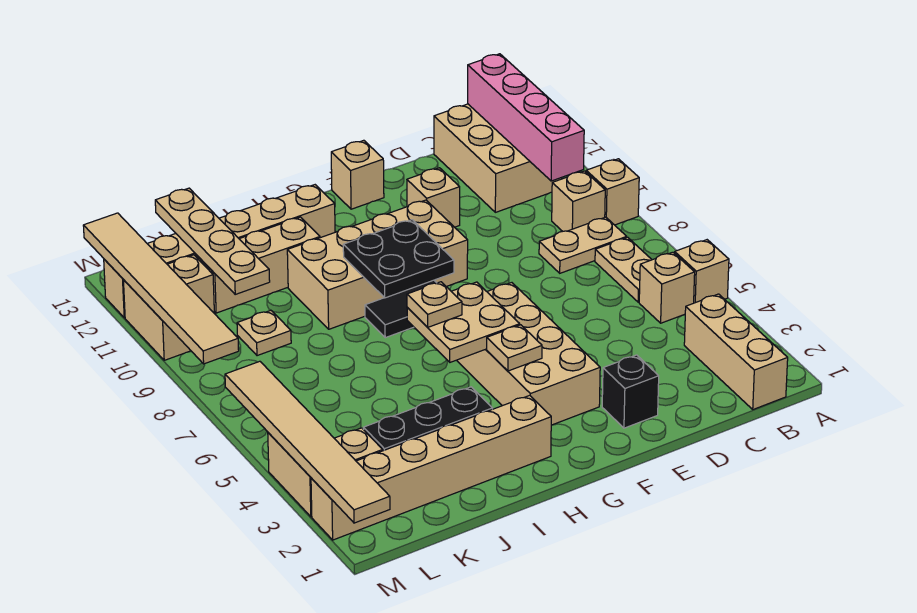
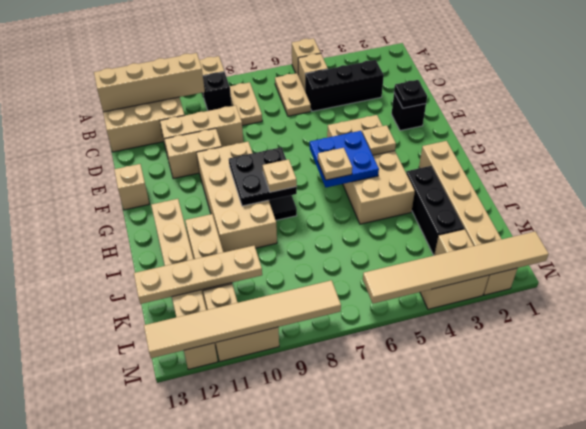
tan 1x3 brick [684,294,788,409] -> tan 1x3 brick moved to [160,105,243,156]
tan 1x2 plate [595,237,652,302] -> tan 1x2 plate turned to [275,73,311,116]
tan 1x1 brick [552,171,605,231] -> black 1x1 brick [203,72,232,111]
pink 1x4 brick [468,54,584,181] -> tan 1x4 brick [94,53,205,112]
none -> black 1x3 brick [305,60,384,111]
none -> black 1x1 plate [394,80,427,108]
tan 1x1 brick [407,168,460,227] -> tan 1x2 brick [165,128,222,179]
tan 2x4 brick [457,283,600,425] -> tan 2x4 brick turned to [327,115,415,224]
tan 2x2 plate [407,282,520,362] -> blue 2x2 plate [310,131,379,187]
tan 1x1 plate [237,311,291,356] -> tan 1x1 plate moved to [263,159,297,192]

